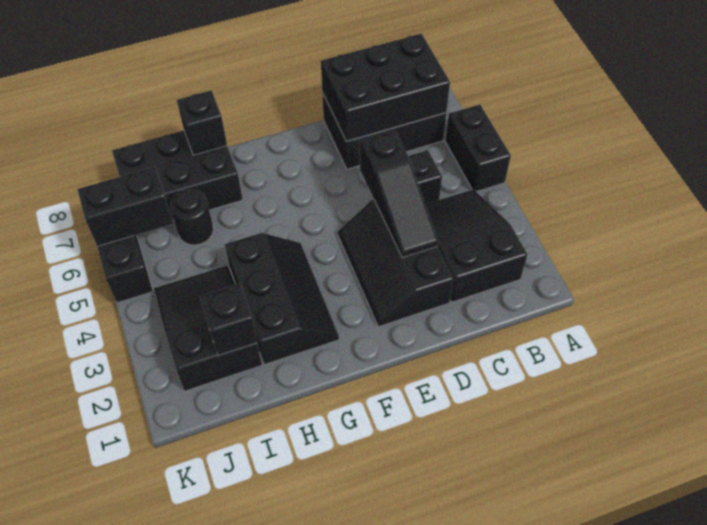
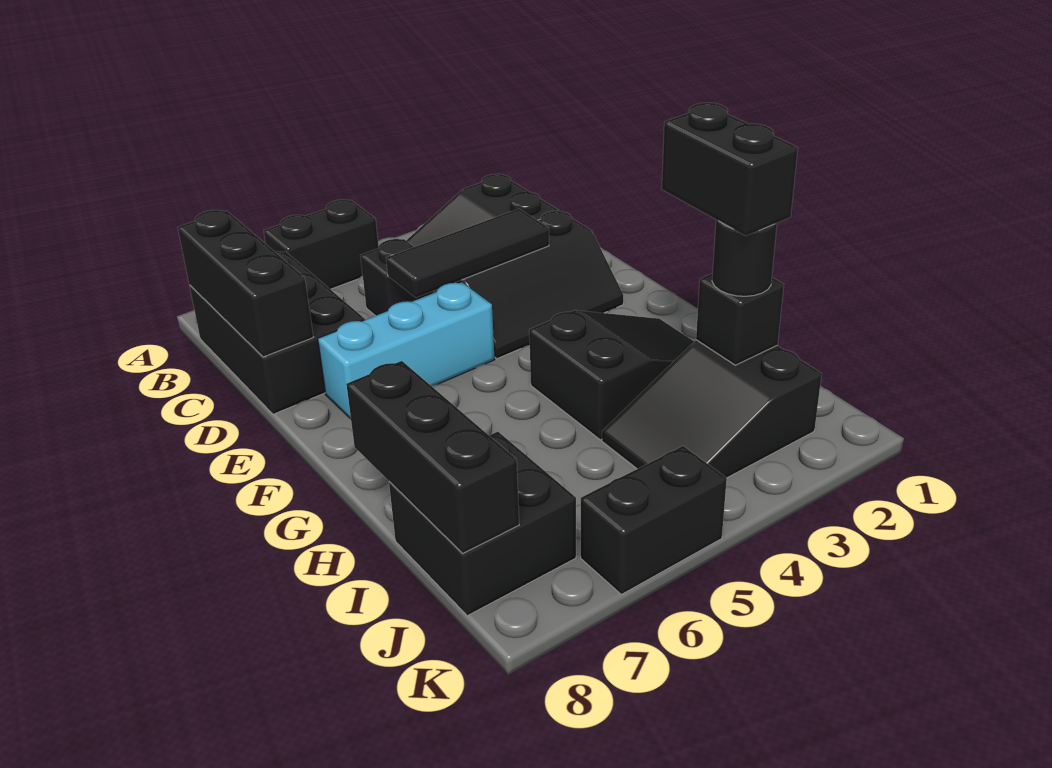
black 2x3 brick [321,34,450,141] -> black 1x3 brick [178,210,313,357]
black 1x3 slope [360,130,438,258] -> black 1x3 tile [386,209,549,298]
none -> cyan 1x3 brick [318,282,495,419]
black 2x3 slope [225,233,339,365] -> black 2x3 slope turned to [529,310,694,440]
black 2x3 brick [112,130,243,221] -> black 2x2 brick [389,432,576,616]
black 1x1 brick [177,90,227,155] -> black 1x3 brick [346,361,519,554]
black 1x1 round brick [170,189,213,245] -> black 1x1 round brick moved to [712,220,777,296]
black 1x2 brick [77,167,173,246] -> black 1x2 brick moved to [662,103,798,236]

